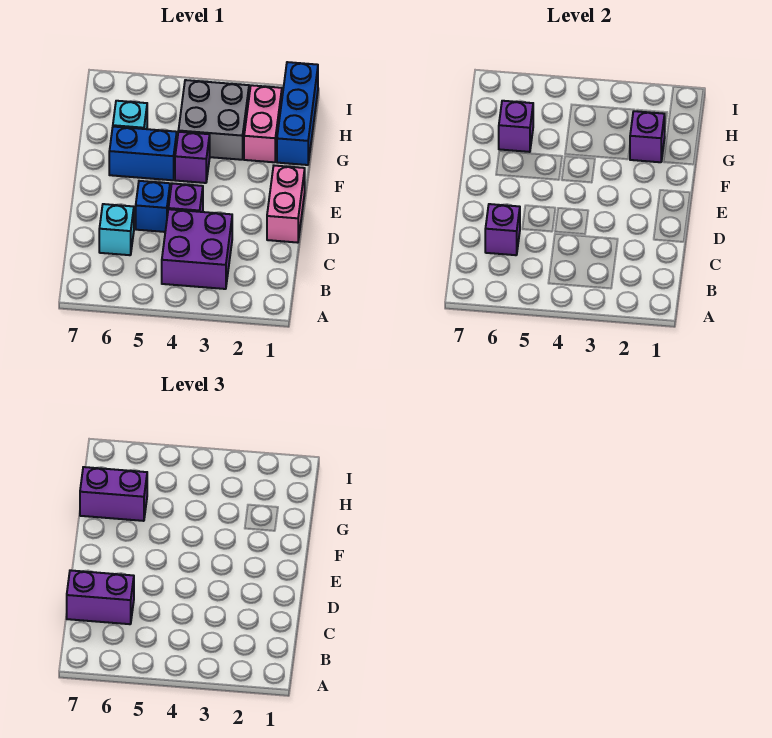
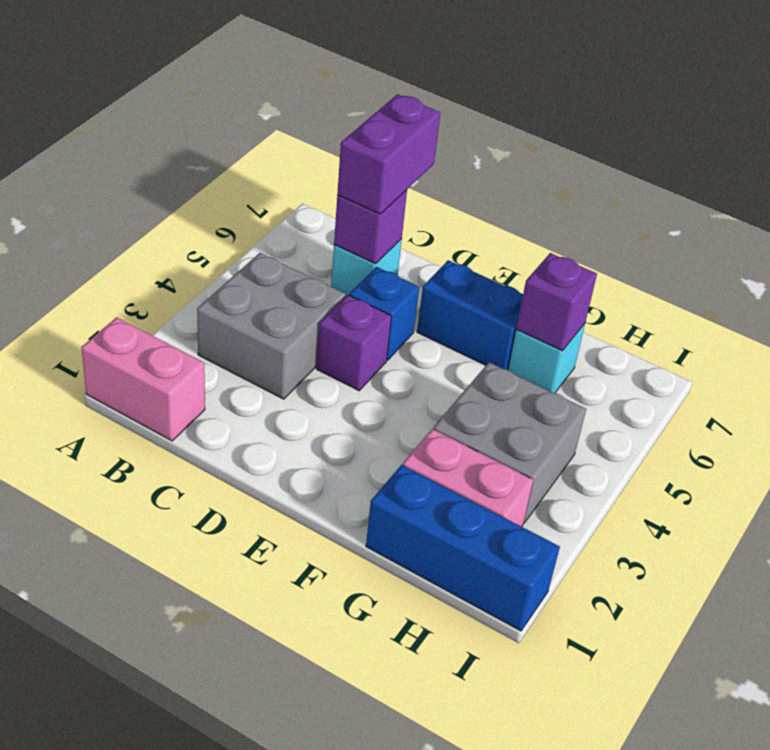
purple 2x2 brick [162,209,232,289] -> grey 2x2 brick [197,253,346,399]
pink 1x2 brick [267,166,305,243] -> pink 1x2 brick moved to [81,317,205,441]
purple 1x1 brick [175,132,210,183] -> none
blue 1x2 brick [109,127,177,180] -> blue 1x2 brick turned to [417,260,523,370]
purple 1x1 brick [630,111,665,162] -> none
purple 1x2 brick [80,467,147,521] -> none

